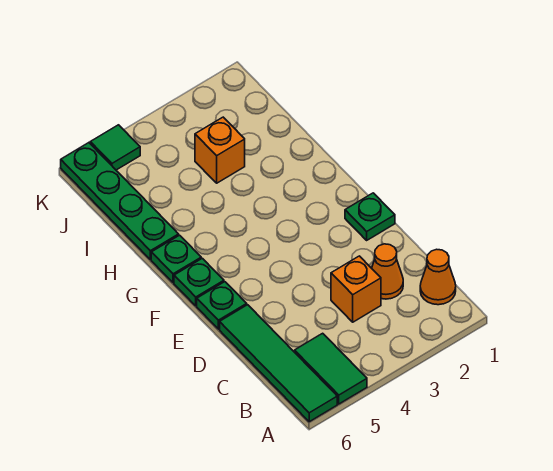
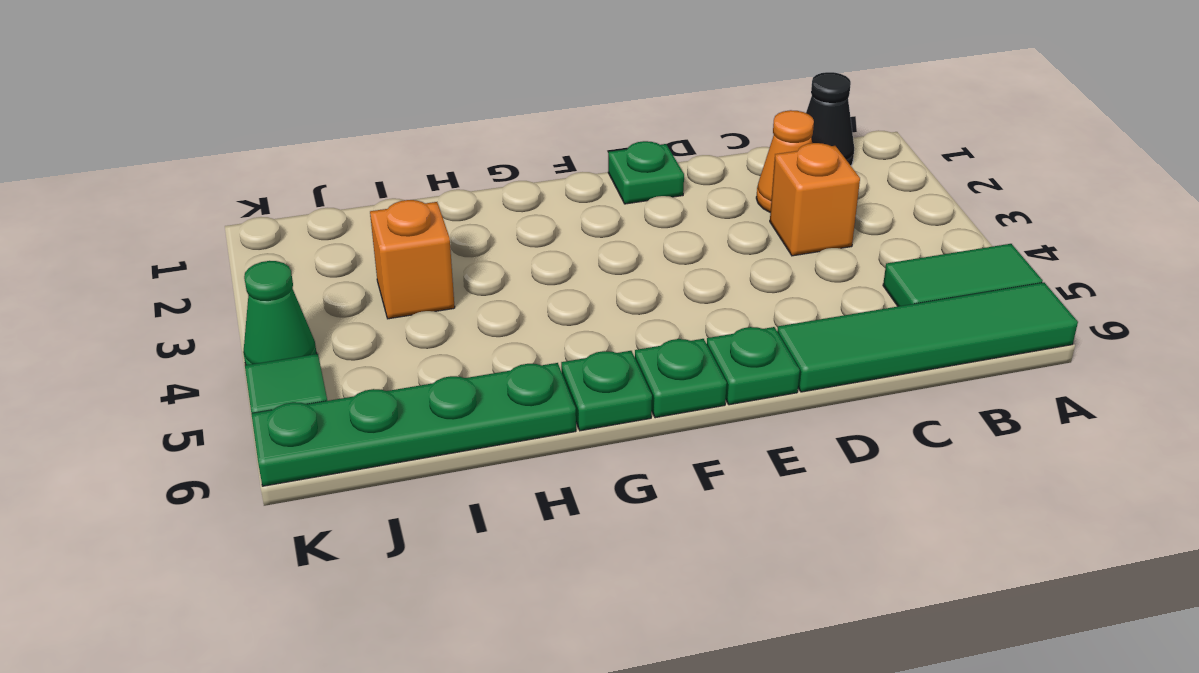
orange 1x1 cone [420,249,456,305] -> black 1x1 cone [806,72,854,165]
none -> green 1x1 cone [243,261,317,365]

